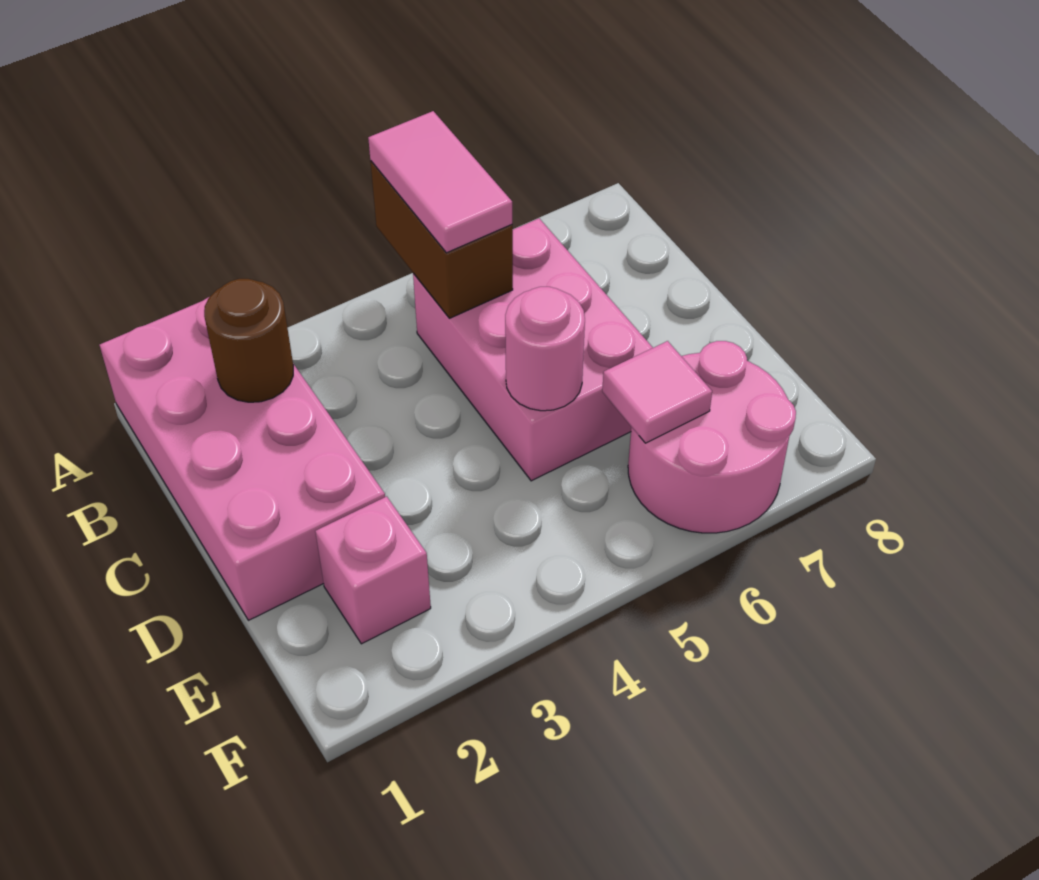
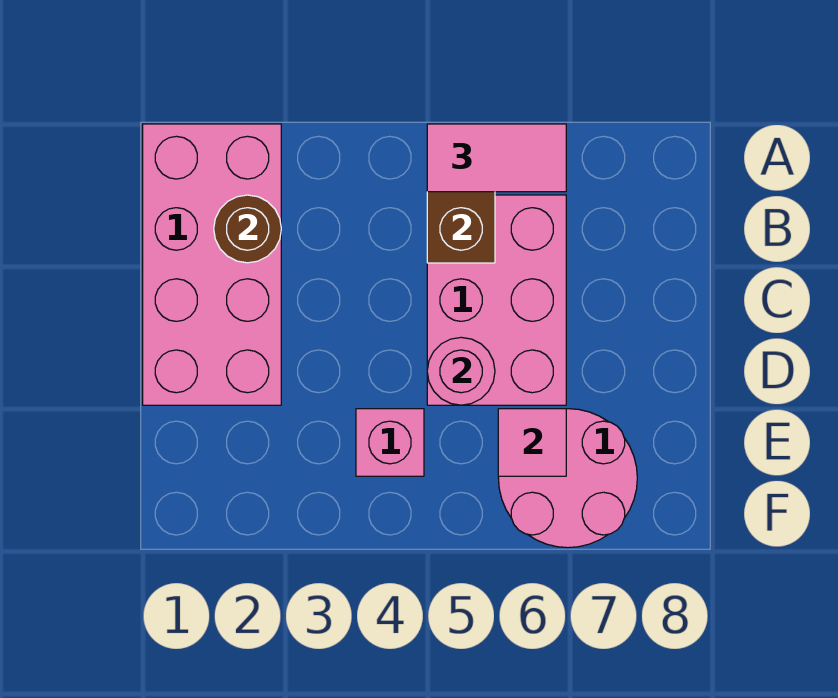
pink 1x2 tile [368,111,512,253] -> pink 1x2 tile turned to [427,124,566,192]
pink 1x1 brick [315,496,431,644] -> pink 1x1 brick moved to [356,409,424,476]

